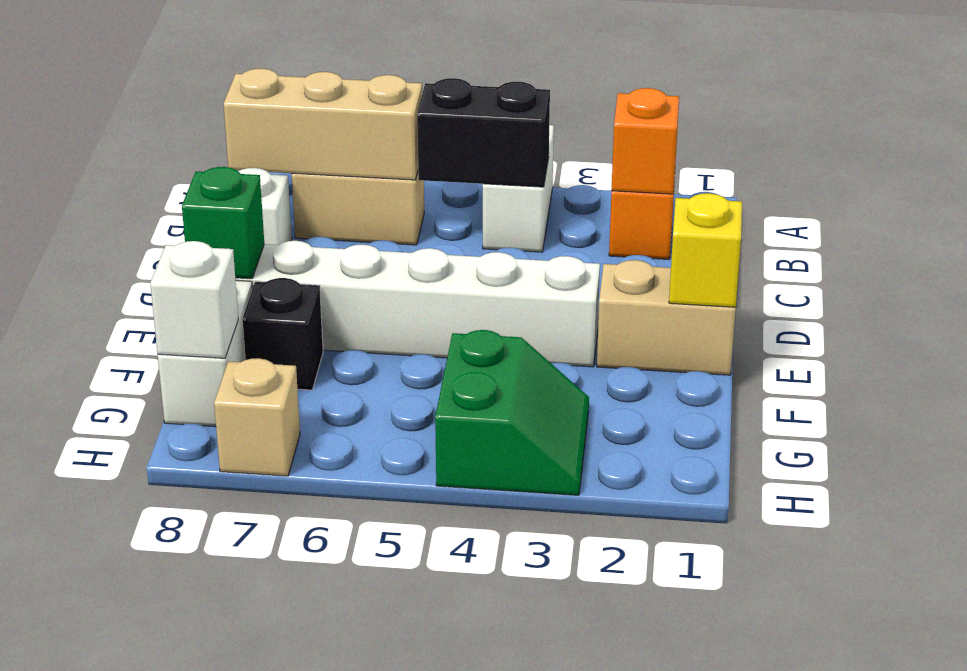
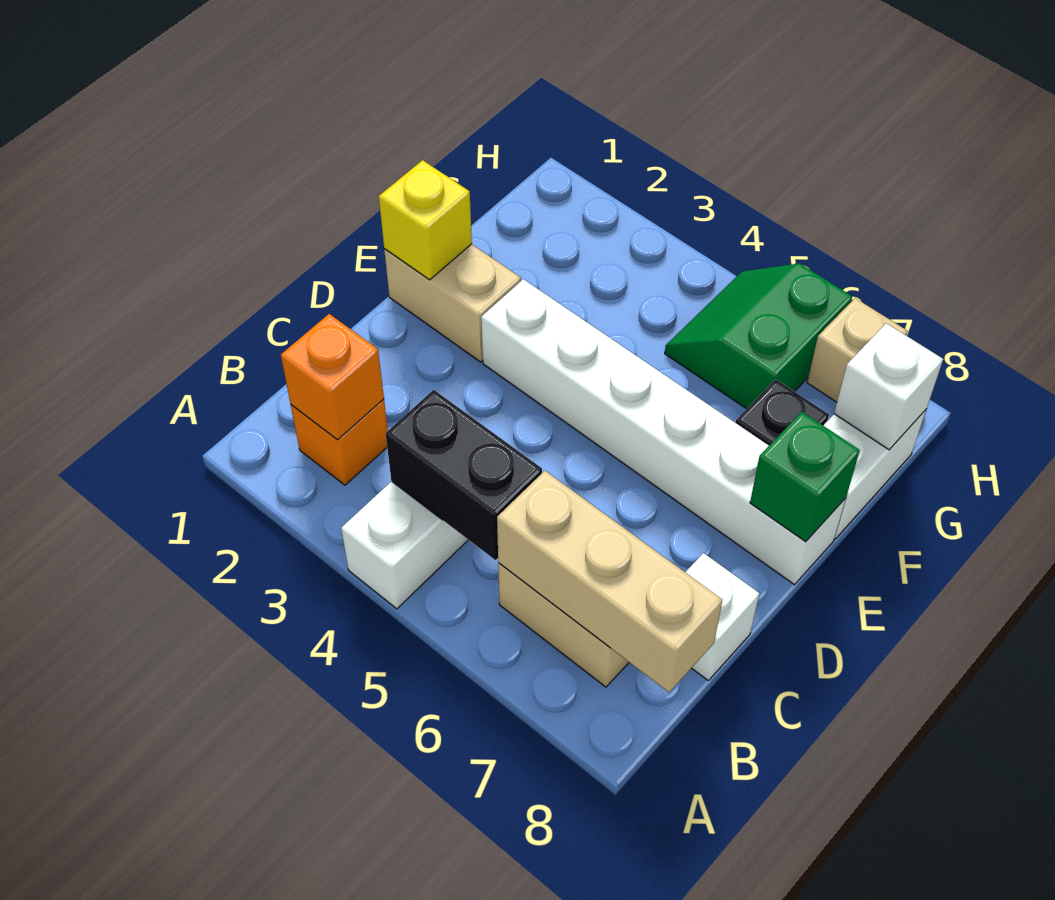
green 2x2 slope [435,330,589,495] -> green 2x2 slope moved to [665,263,852,409]

